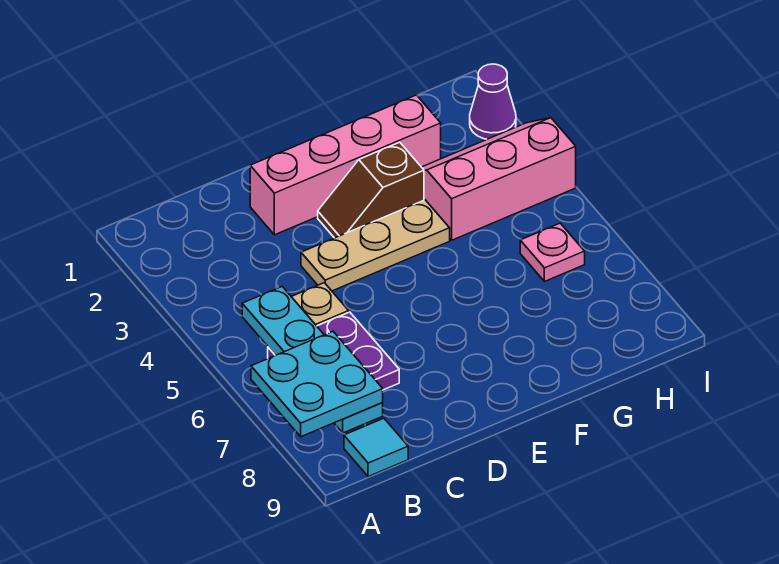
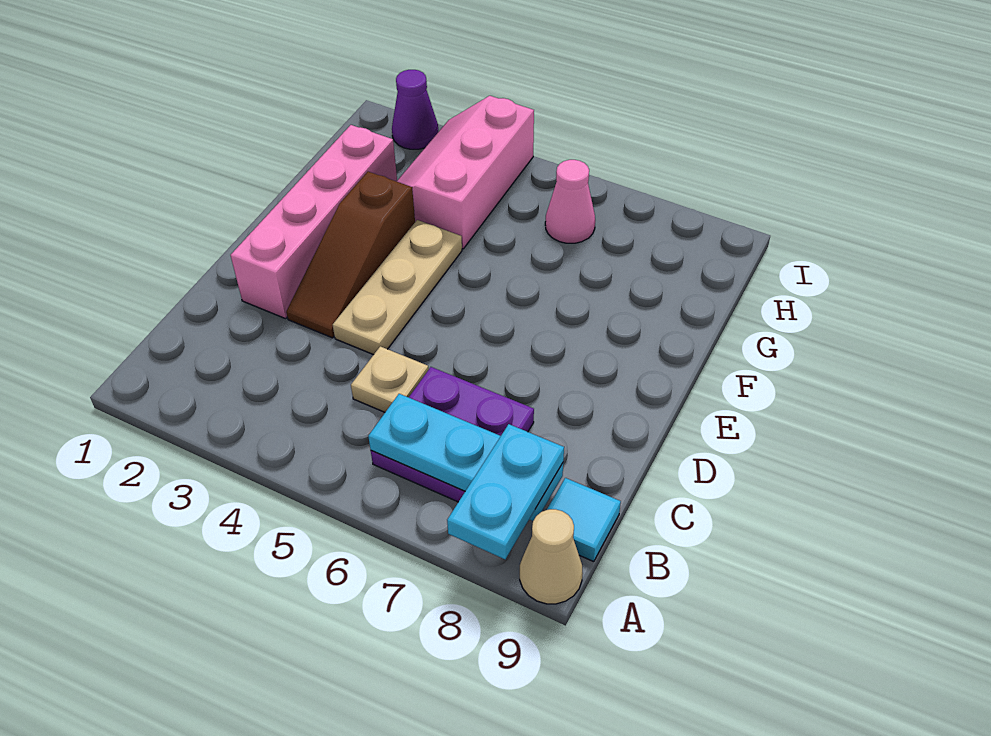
cyan 2x2 plate [251,331,383,437] -> cyan 1x2 plate [447,424,564,559]
none -> tan 1x1 cone [520,509,583,604]
cyan 1x4 plate [242,287,383,433] -> cyan 1x3 plate [368,394,563,521]
brown 1x2 slope [318,142,424,238] -> brown 1x3 slope [286,172,415,338]
pink 1x1 plate [520,223,585,282] -> pink 1x1 cone [545,160,595,243]

